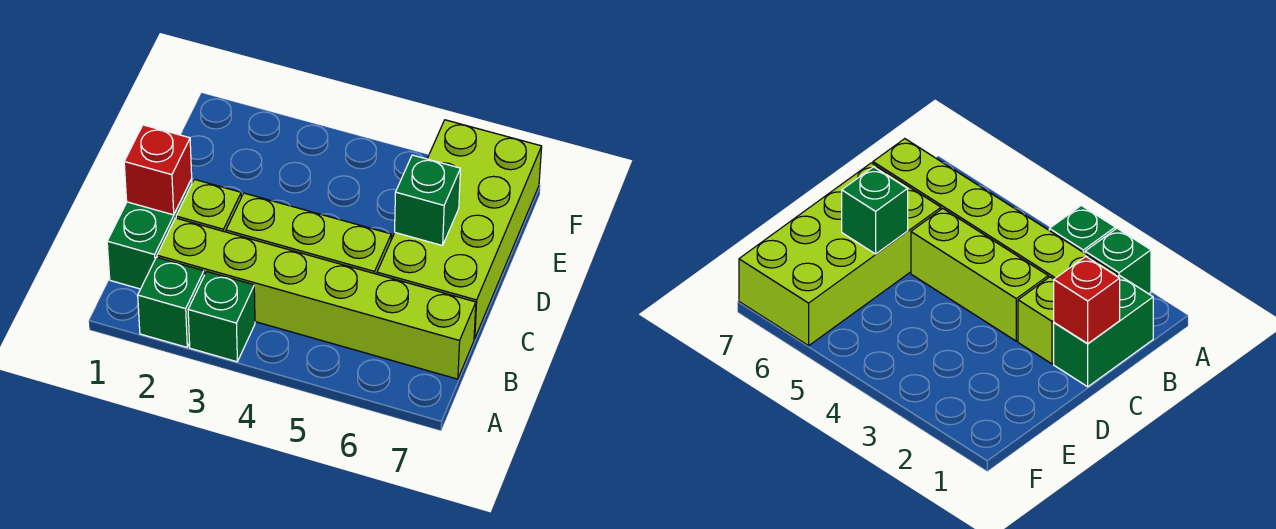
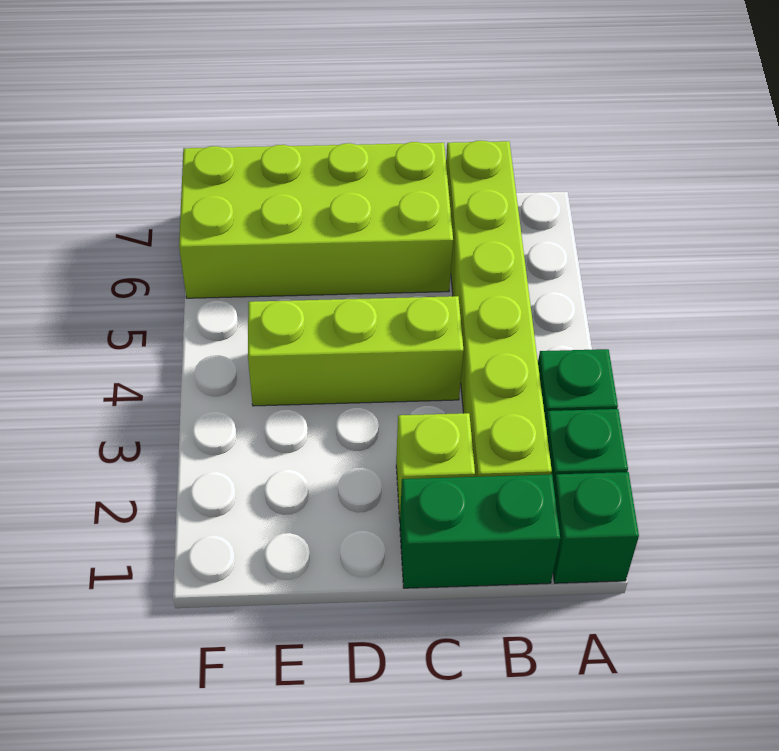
red 1x1 brick [124,125,192,215] -> none
lime 1x3 brick [226,193,391,274] -> lime 1x3 brick turned to [248,296,463,406]
green 1x1 brick [395,155,460,246] -> green 1x1 brick moved to [553,472,639,583]

